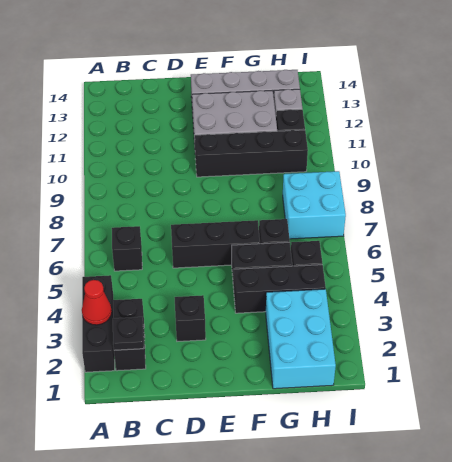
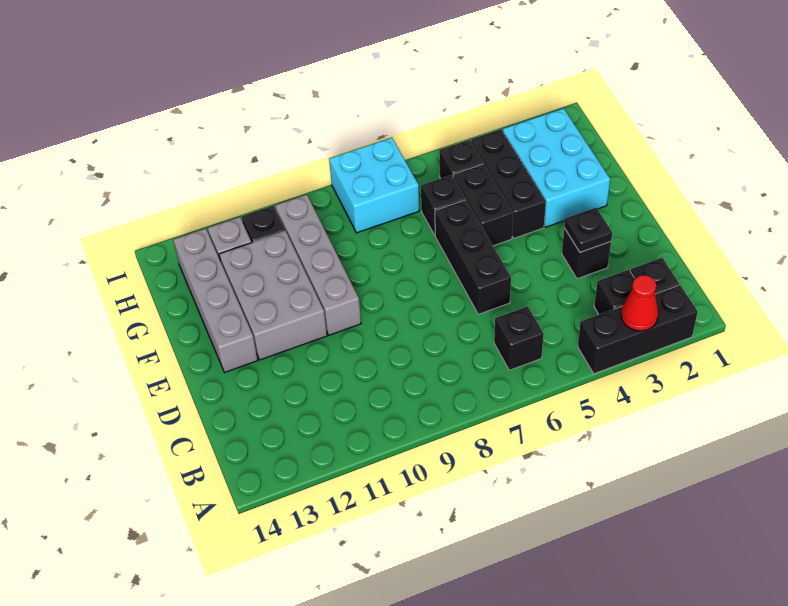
black 1x1 plate [113,317,144,350] -> black 1x1 plate moved to [564,208,612,252]
black 1x4 brick [195,130,308,177] -> grey 1x4 brick [275,194,361,335]
cyan 2x3 brick [266,289,336,389] -> cyan 2x3 brick turned to [503,108,610,227]

